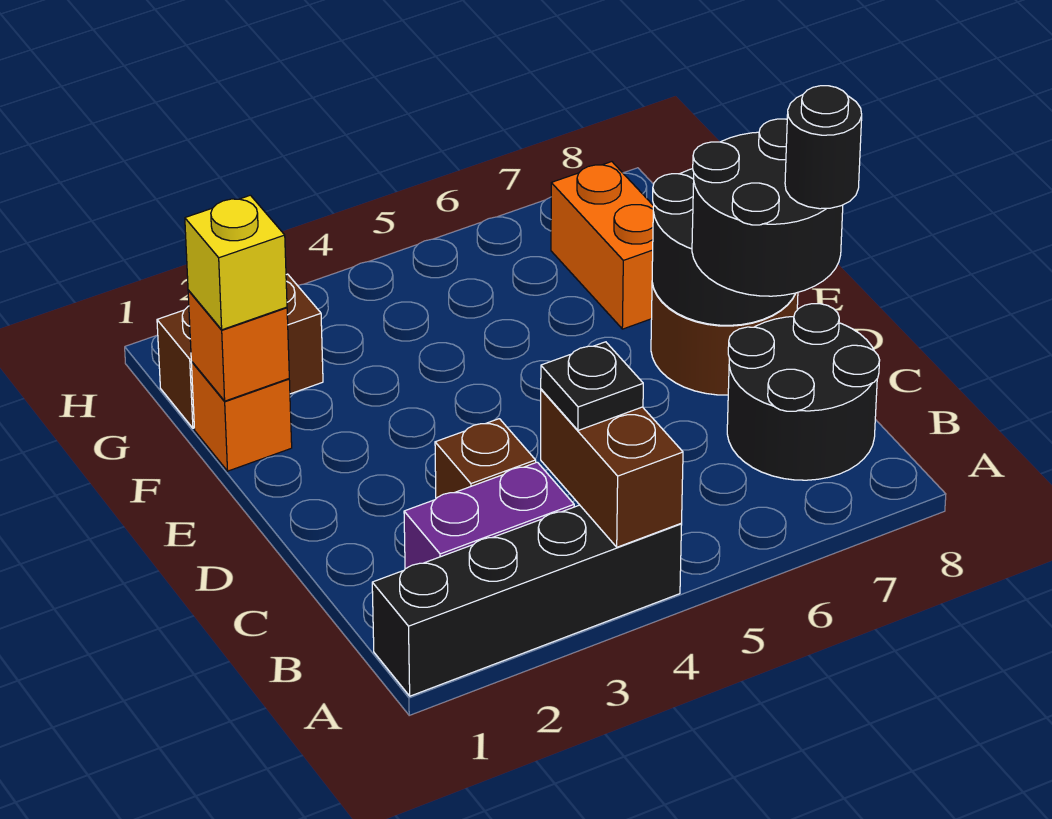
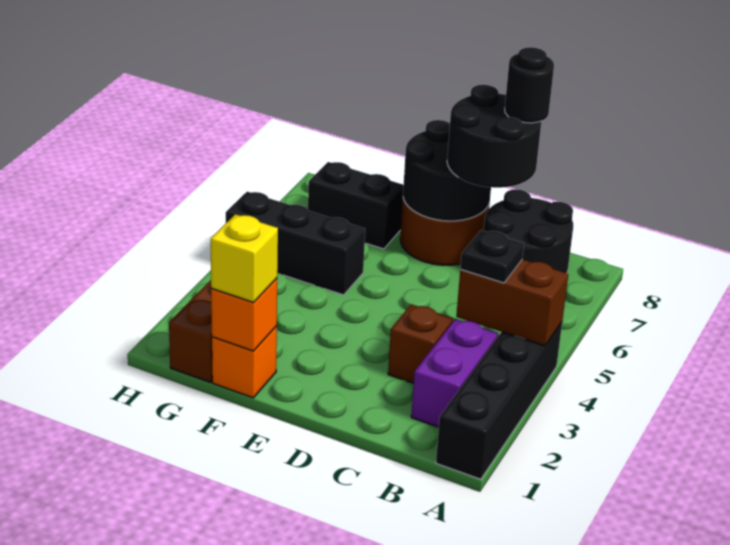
none -> black 1x3 brick [226,192,365,295]
orange 1x2 brick [551,162,654,329] -> black 1x2 brick [308,162,404,249]

